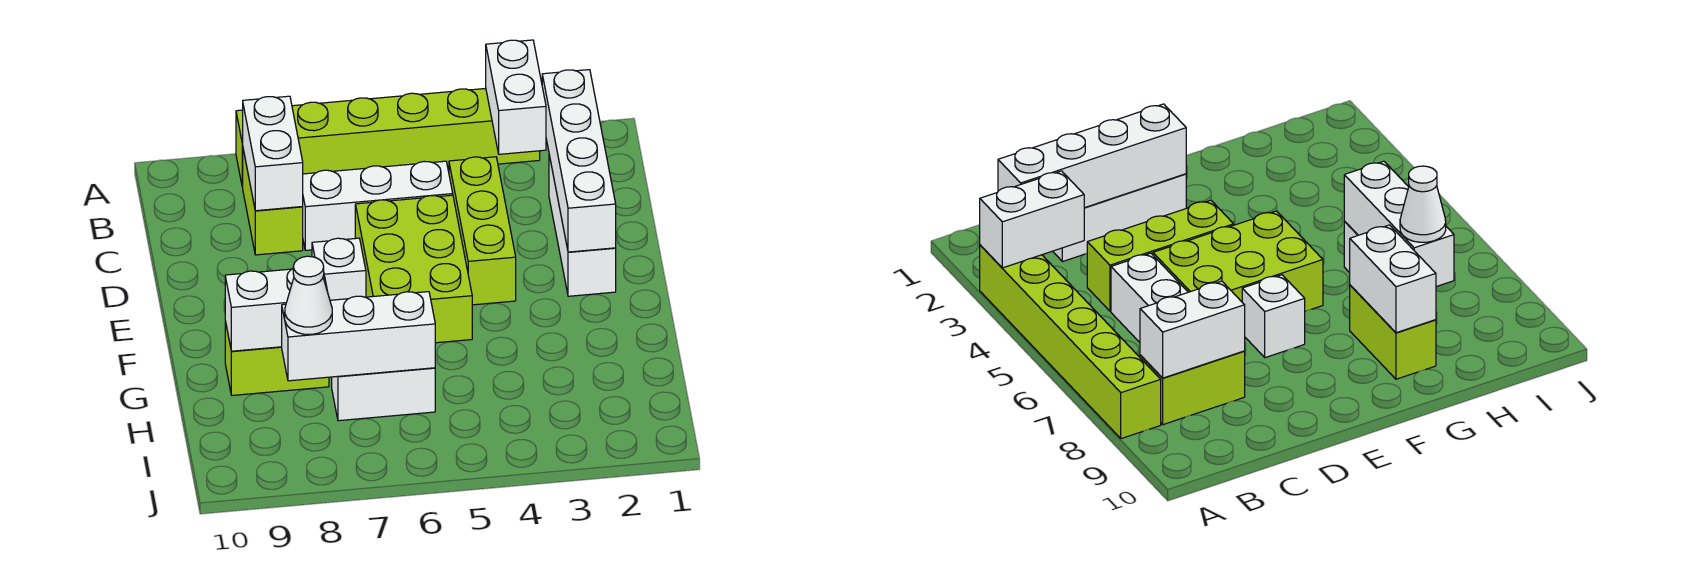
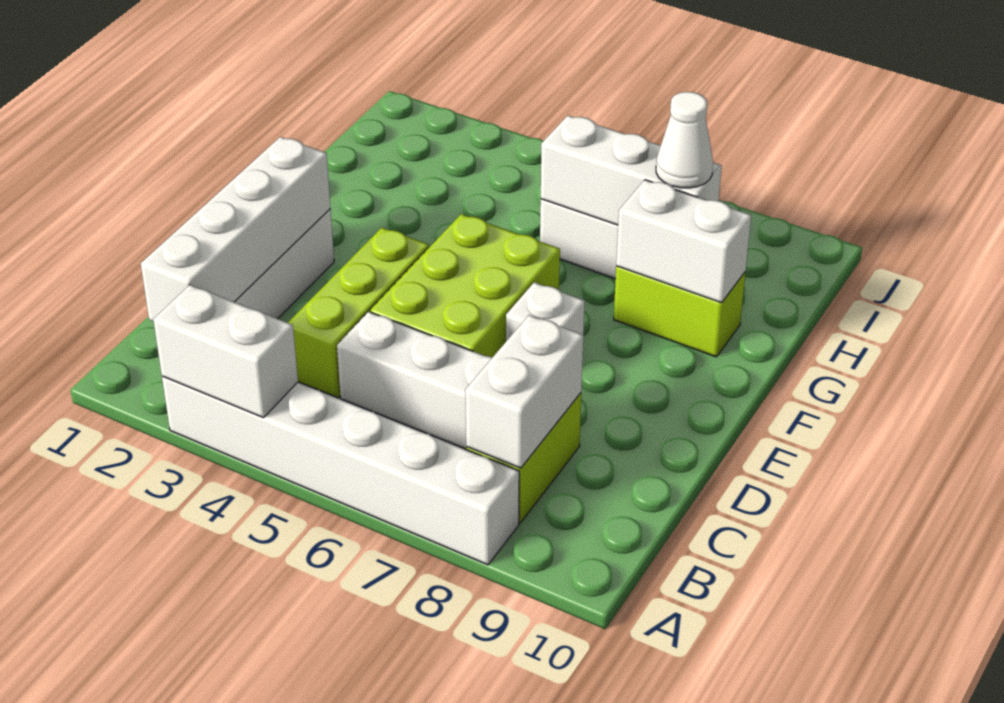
lime 1x6 brick [236,88,540,187] -> white 1x6 brick [162,376,519,565]
white 1x2 brick [486,40,546,154] -> white 1x2 brick turned to [153,285,298,418]

